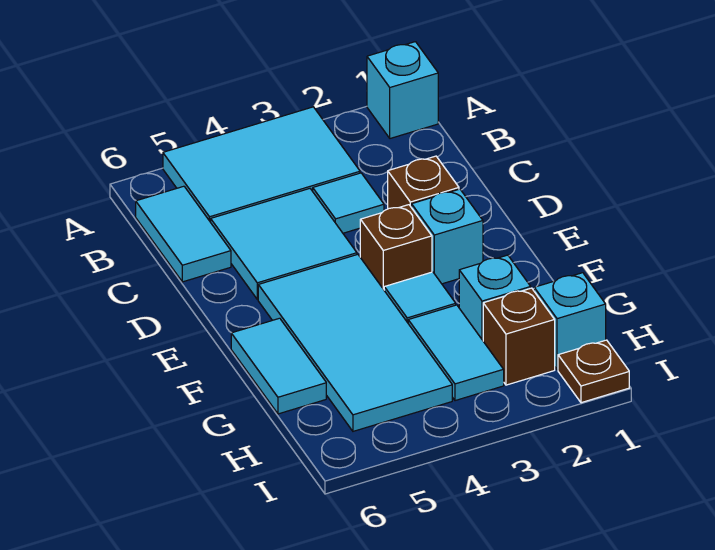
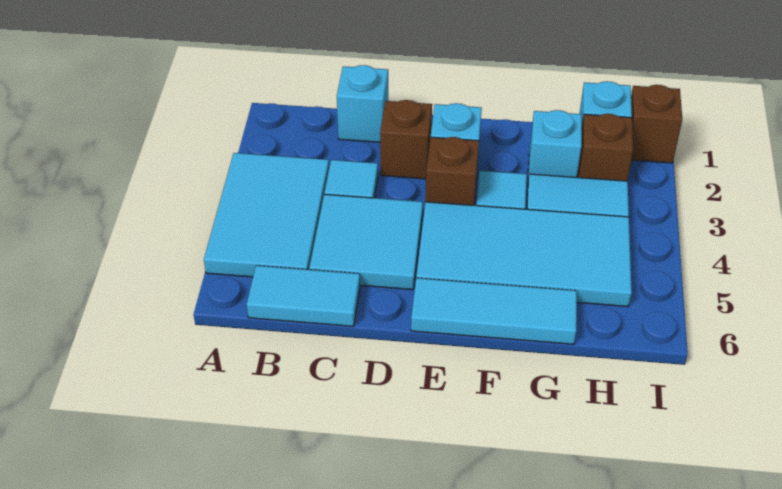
cyan 1x1 brick [367,42,438,138] -> cyan 1x1 brick moved to [337,65,388,142]
cyan 1x2 tile [231,318,326,414] -> cyan 1x3 tile [411,278,577,344]
brown 1x1 plate [558,340,629,403] -> brown 1x1 brick [631,85,682,163]

